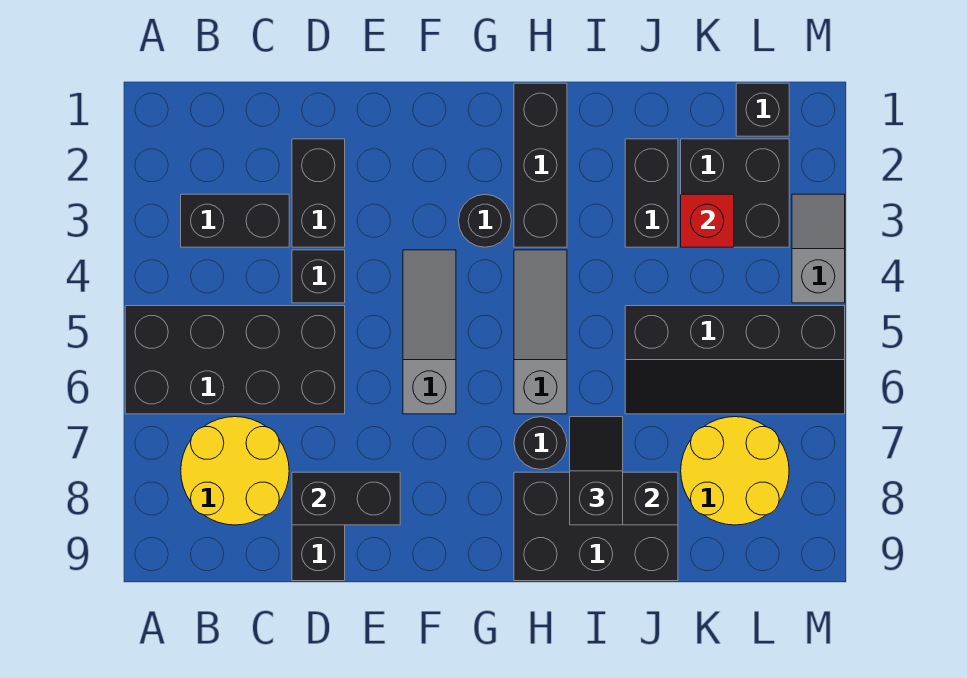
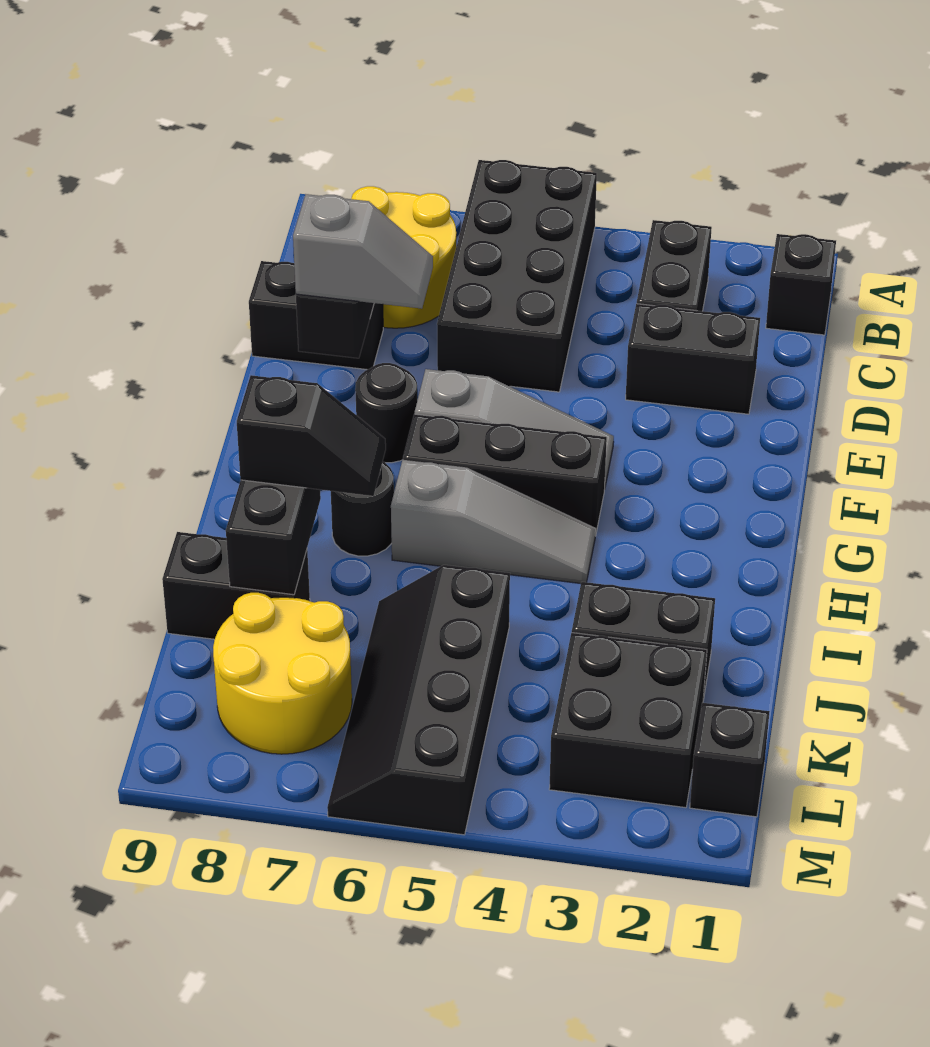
black 1x1 brick [292,250,345,303] -> black 1x1 brick moved to [766,234,836,335]
black 1x1 round brick [459,195,511,247] -> black 1x1 round brick moved to [355,363,417,463]
black 1x3 brick [514,83,567,247] -> black 1x3 brick moved to [403,414,607,536]
black 2x3 brick [514,472,678,581] -> black 1x2 brick [162,532,310,639]
red 1x1 brick [681,194,734,247] -> none
grey 1x2 slope [792,194,845,303] -> grey 1x2 slope moved to [293,194,433,309]

